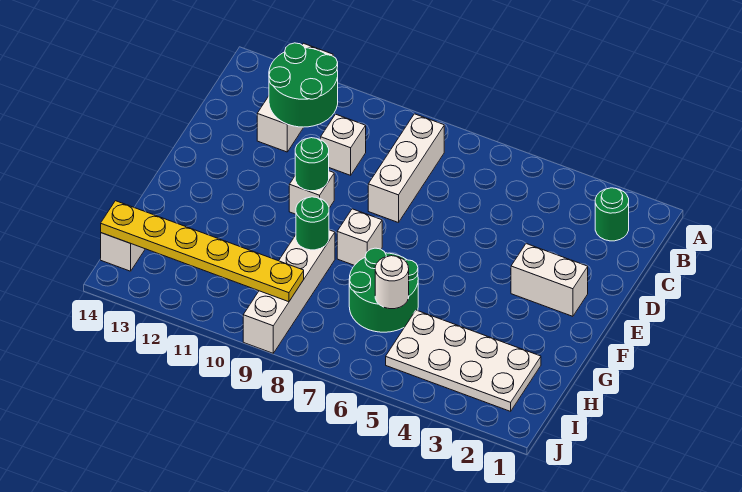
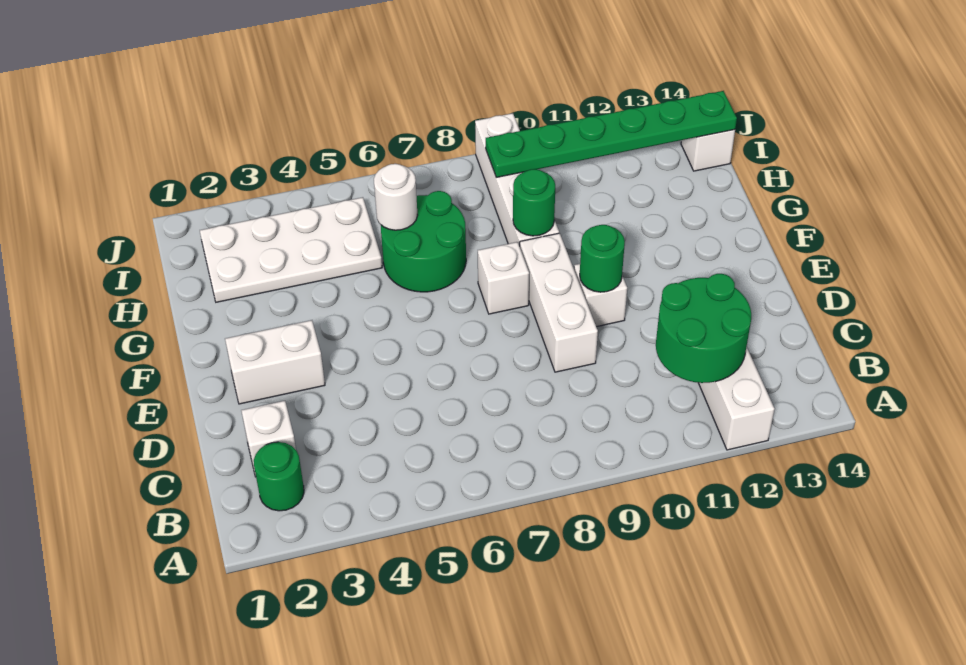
white 1x3 brick [368,114,444,223] -> white 1x3 brick moved to [520,233,598,372]
white 1x1 brick [321,114,366,175] -> white 1x1 brick moved to [241,401,296,477]
yellow 1x6 plate [101,201,304,302] -> green 1x6 plate [486,91,737,177]

